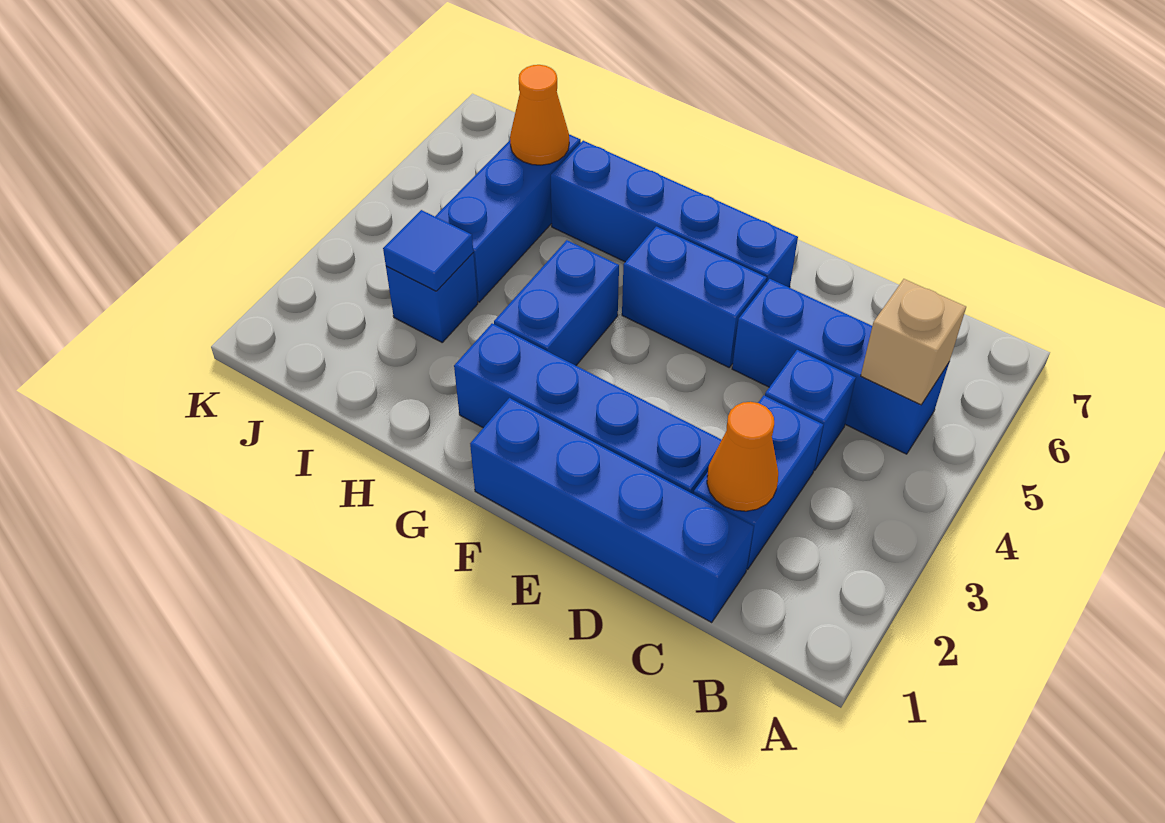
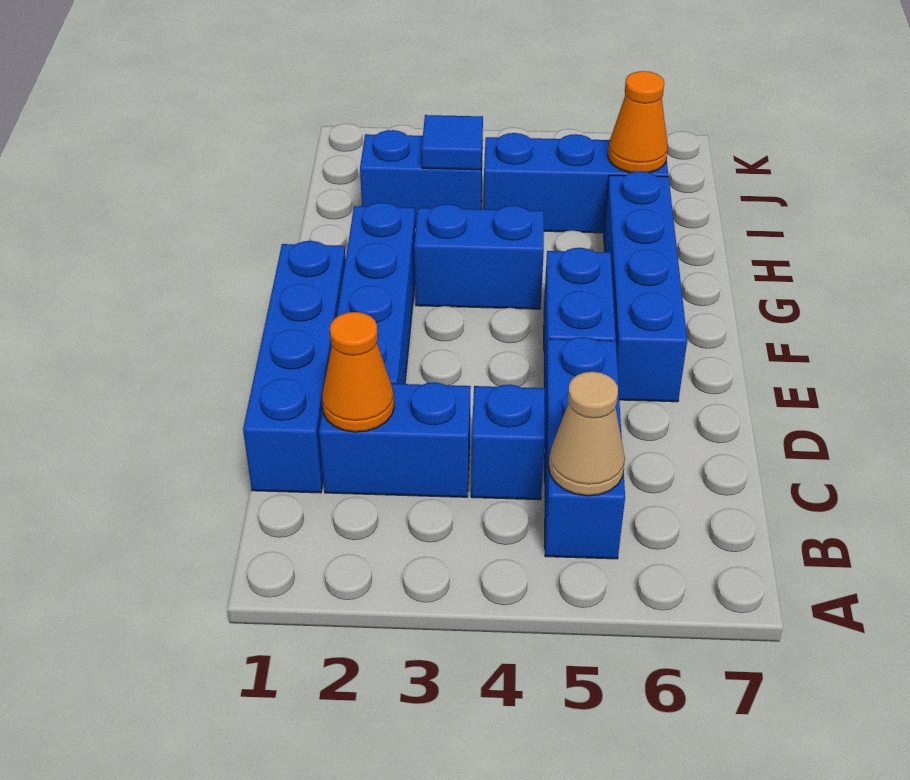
tan 1x1 brick [861,279,966,405] -> tan 1x1 cone [549,372,625,496]
blue 1x1 brick [386,253,478,342] -> blue 1x2 brick [360,130,483,228]

